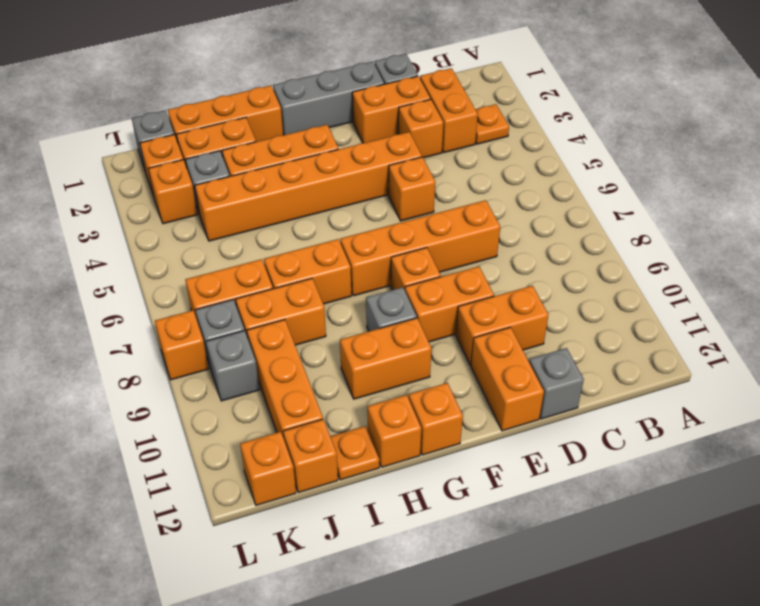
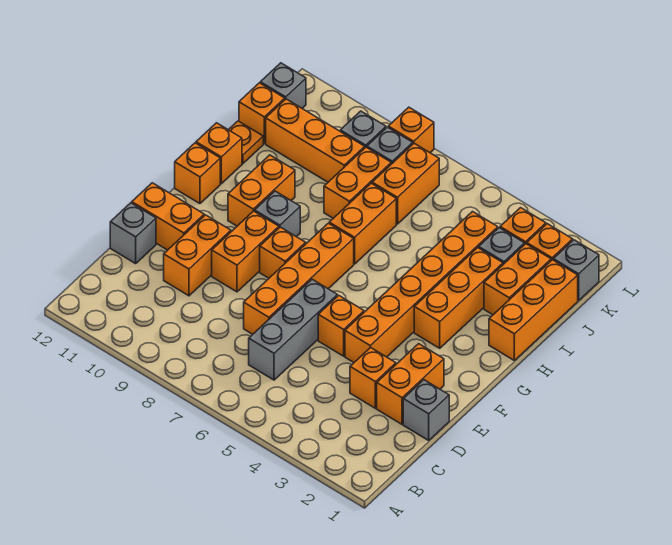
orange 1x1 plate [475,104,509,144] -> none
orange 1x2 brick [420,68,478,152] -> none
grey 1x3 brick [273,62,384,135] -> grey 1x3 brick moved to [249,279,337,380]
orange 1x1 brick [240,432,296,505] -> grey 1x1 brick [260,63,306,108]

